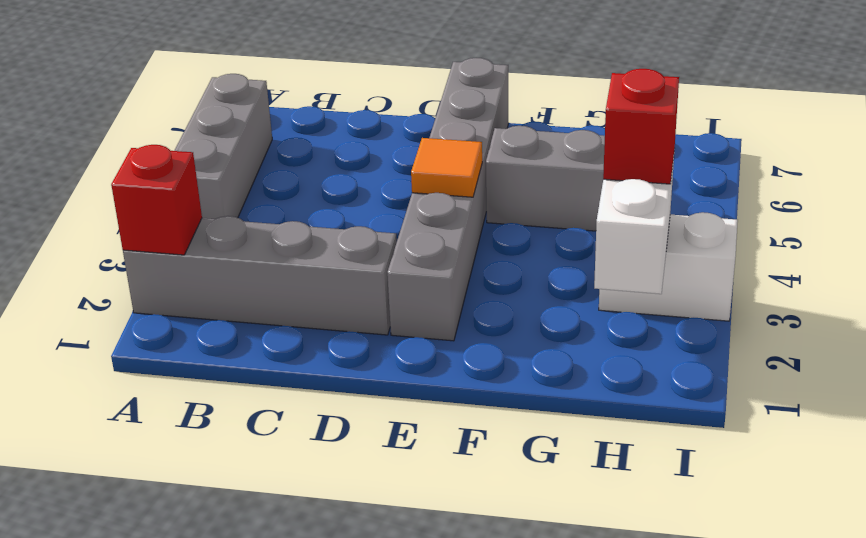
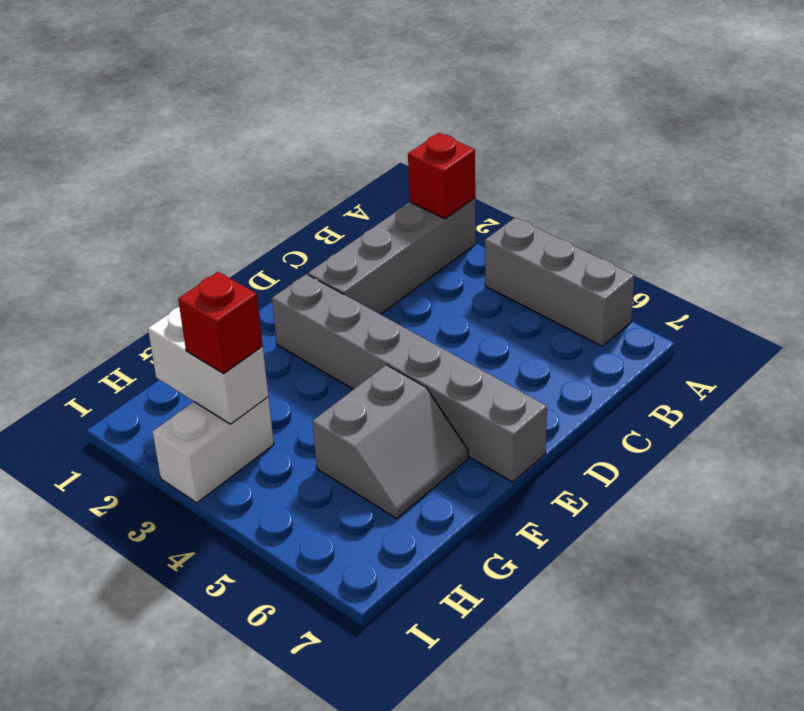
orange 1x1 tile [411,138,482,197] -> none

